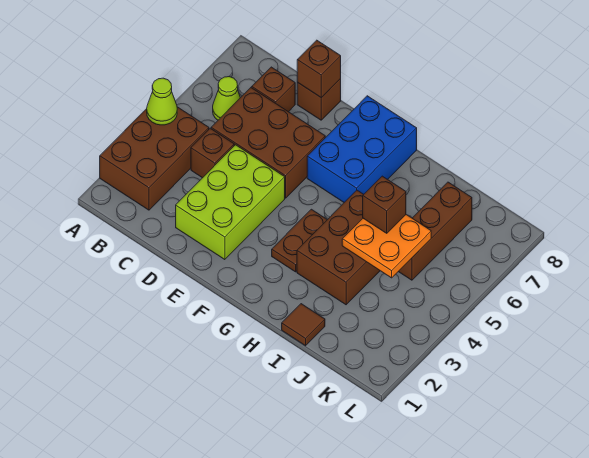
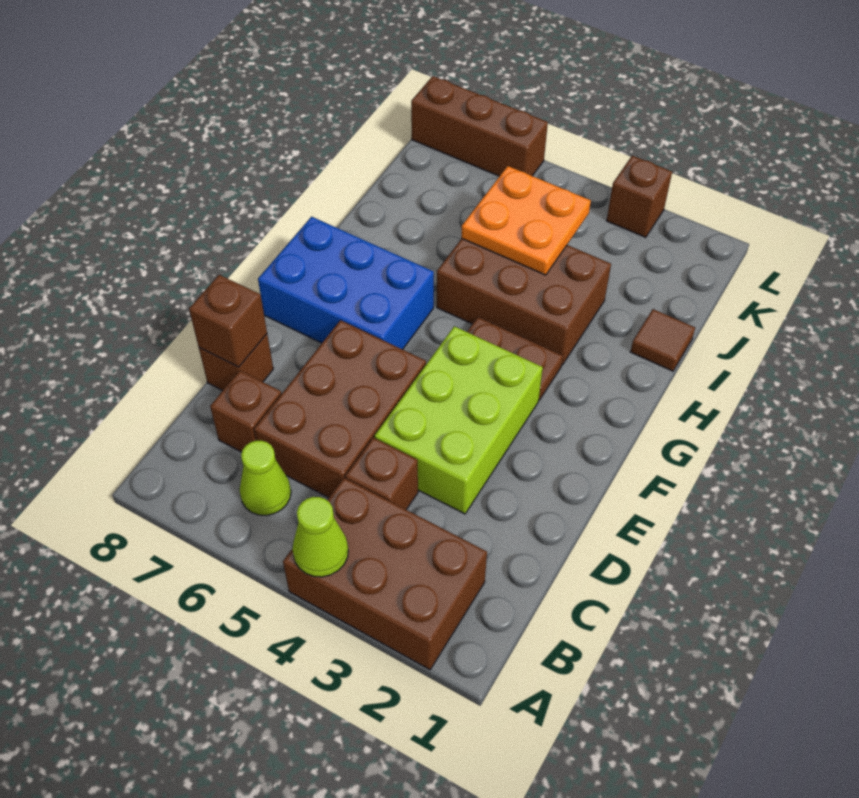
lime 2x3 brick [176,145,285,260] -> lime 2x3 brick turned to [375,326,543,514]
brown 1x1 brick [363,176,406,233] -> brown 1x1 brick moved to [607,156,672,237]
brown 1x3 brick [398,182,472,280] -> brown 1x3 brick moved to [411,76,548,176]

